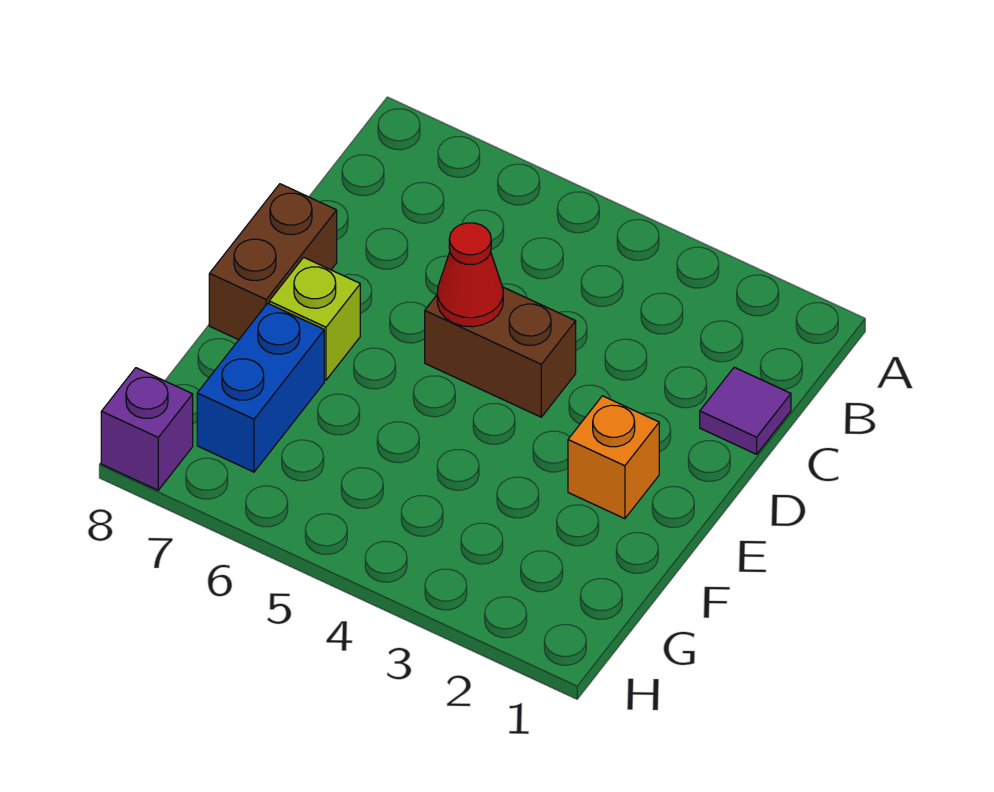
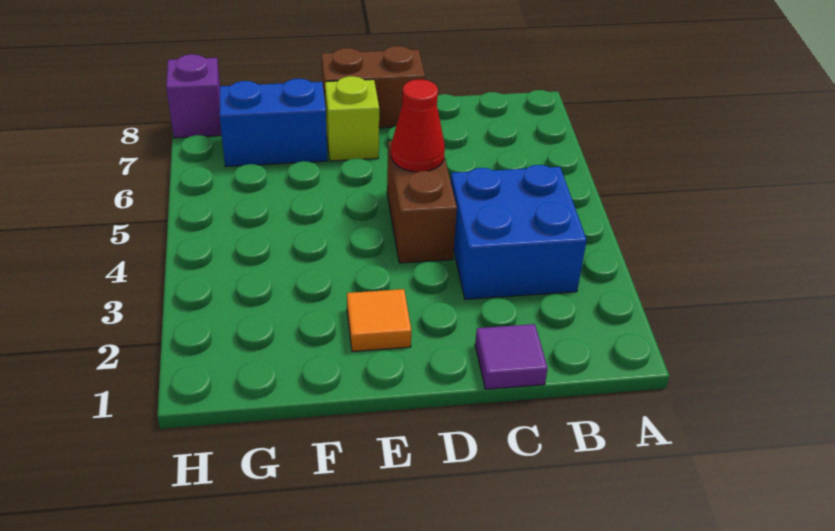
none -> blue 2x2 brick [451,165,587,299]
orange 1x1 brick [568,396,659,519] -> orange 1x1 tile [347,289,411,351]

